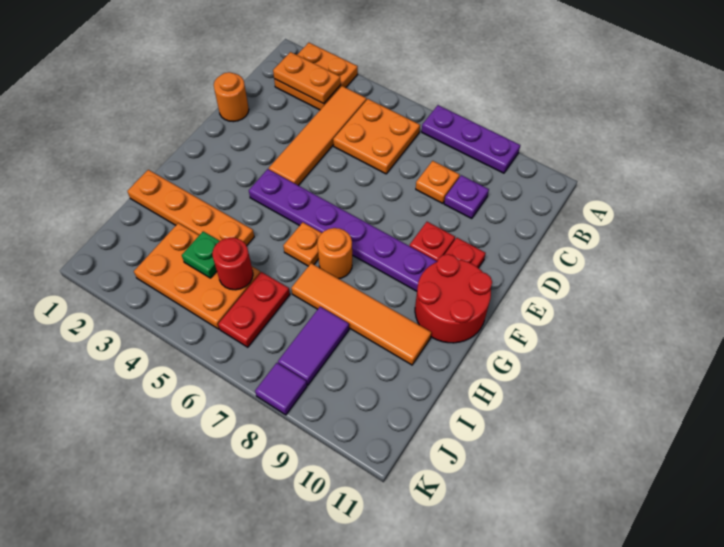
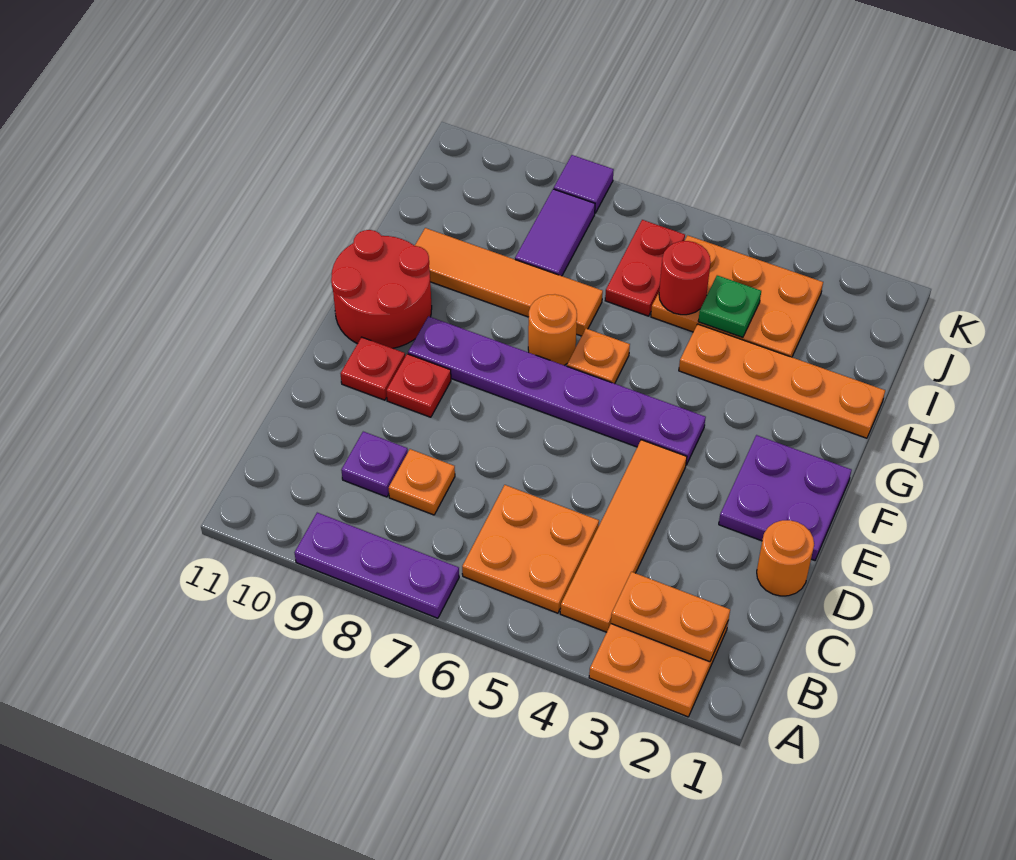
none -> purple 2x2 plate [719,435,852,560]

